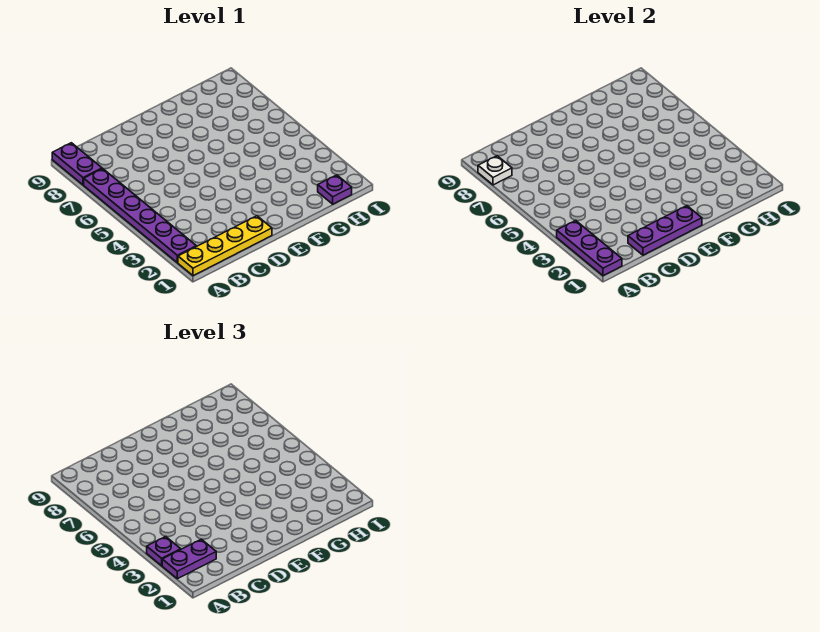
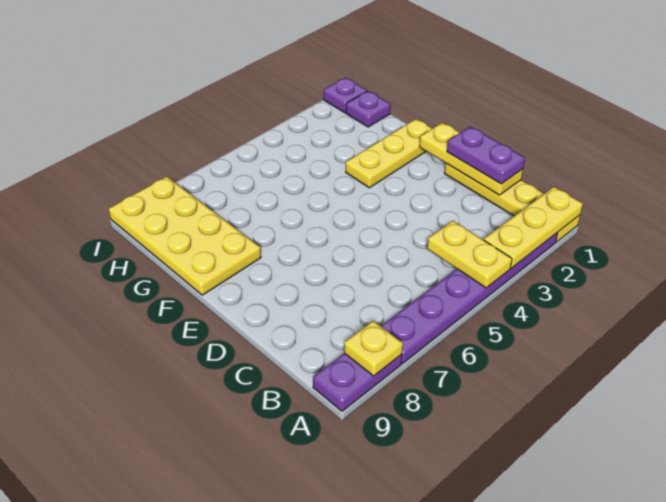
purple 1x3 plate [557,220,622,276] -> yellow 1x3 plate [484,187,583,268]
purple 1x2 plate [162,539,216,579] -> purple 1x2 plate moved to [447,127,525,184]
purple 1x1 plate [147,536,181,566] -> purple 1x1 plate moved to [324,78,367,113]
none -> yellow 1x2 plate [427,221,512,288]
white 1x1 plate [478,156,512,185] -> yellow 1x1 plate [344,321,403,376]
purple 1x3 plate [628,206,702,255] -> yellow 1x3 plate [419,122,523,195]
none -> yellow 1x3 plate [346,119,432,188]
none -> yellow 2x4 plate [109,177,261,295]

